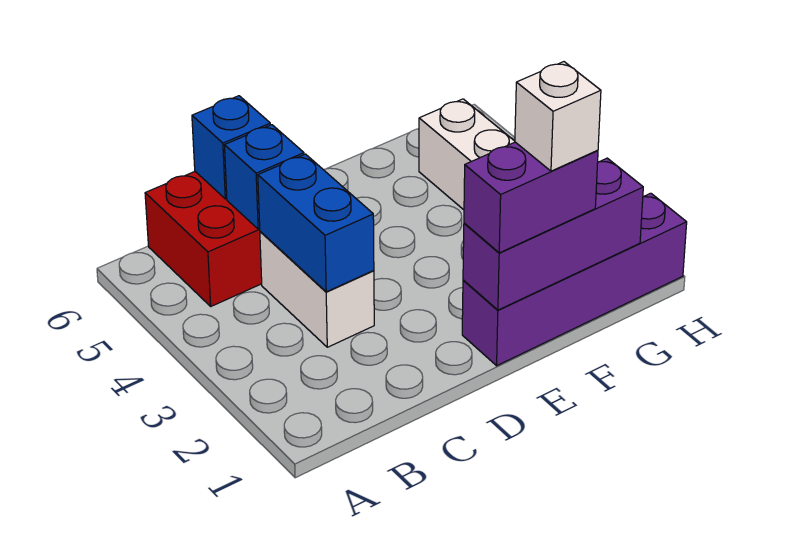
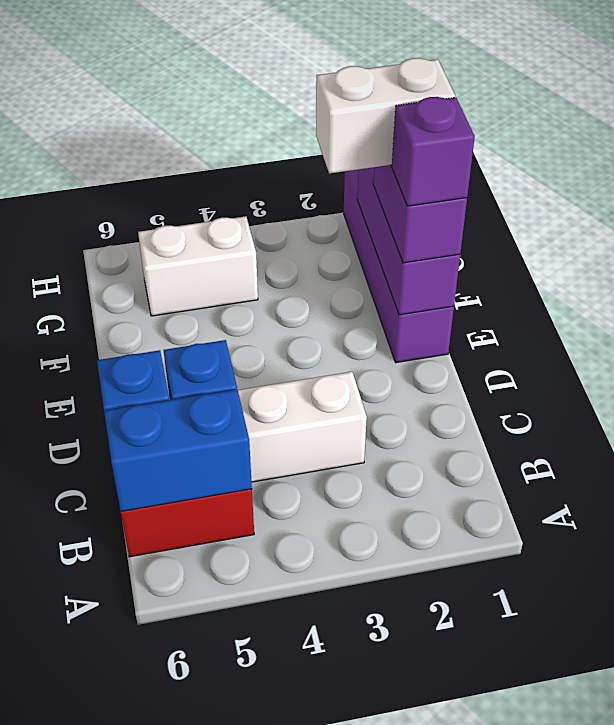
blue 1x2 brick [258,154,374,292] -> blue 1x2 brick moved to [104,389,252,511]
none -> purple 1x1 brick [392,97,475,206]
white 1x1 brick [515,62,601,171] -> white 1x2 brick [316,58,455,173]

